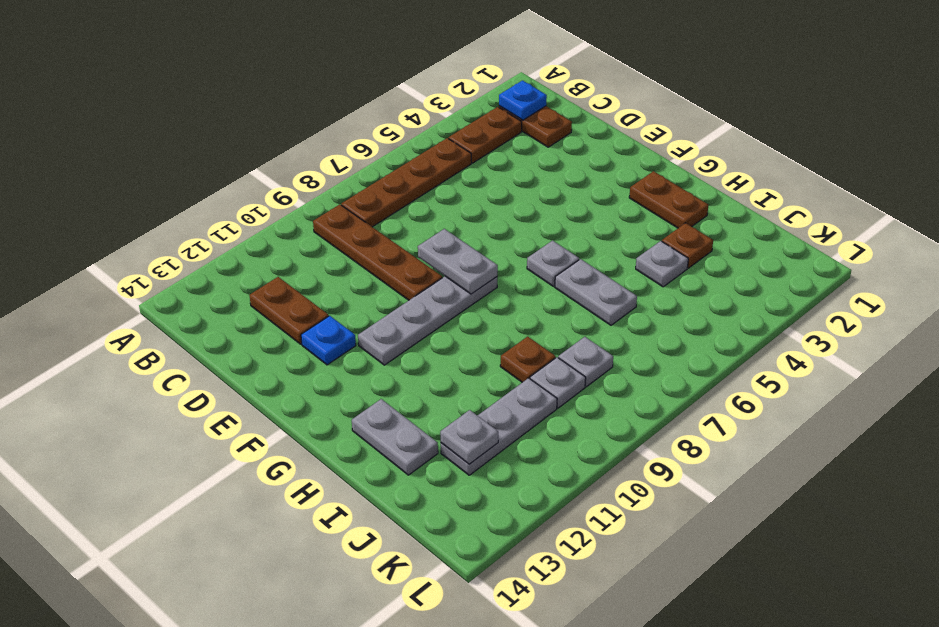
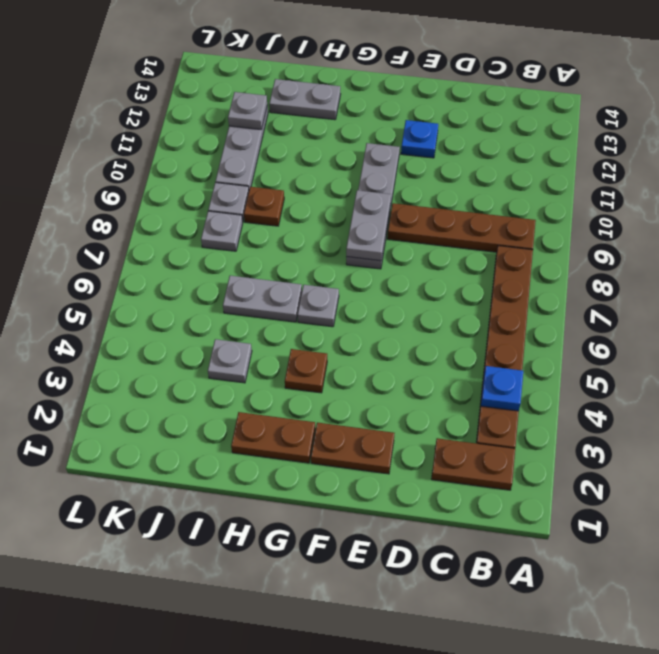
blue 1x1 plate [499,81,547,120] -> blue 1x1 plate moved to [481,366,523,411]
brown 1x2 plate [249,277,329,344] -> brown 1x2 plate moved to [311,423,394,474]
grey 1x2 plate [418,229,498,294] -> grey 1x2 plate turned to [346,190,391,261]
brown 1x1 plate [662,223,713,268] -> brown 1x1 plate moved to [285,349,327,393]

